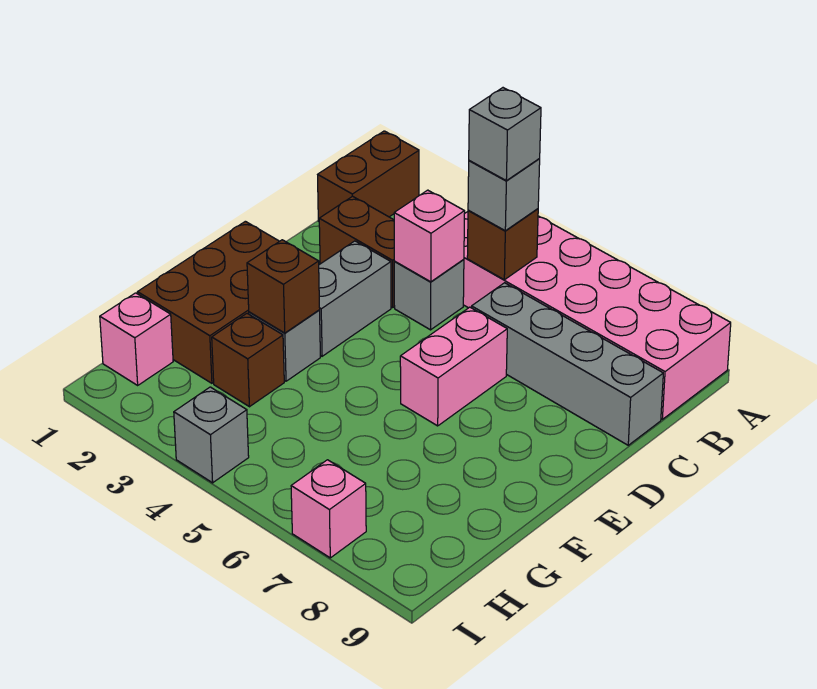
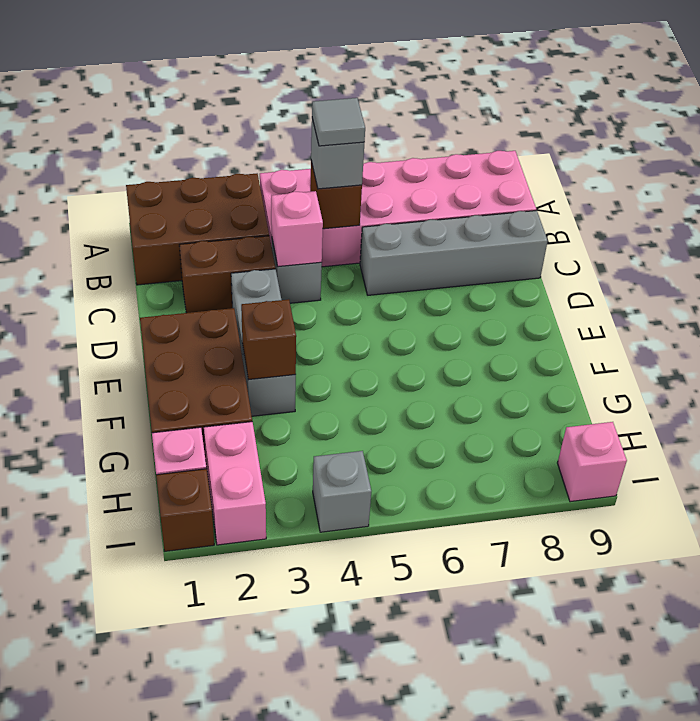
brown 1x2 brick [318,131,419,221] -> brown 2x3 brick [126,174,269,285]
grey 1x1 brick [469,88,541,181] -> grey 1x1 tile [312,98,365,146]
pink 1x2 brick [400,307,507,426] -> pink 1x2 brick moved to [204,422,266,545]
brown 1x1 brick [212,314,284,407] -> brown 1x1 brick moved to [156,469,214,551]
pink 1x1 brick [291,460,366,558] -> pink 1x1 brick moved to [558,422,627,502]

